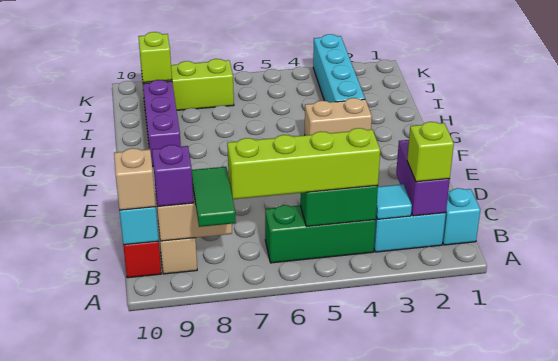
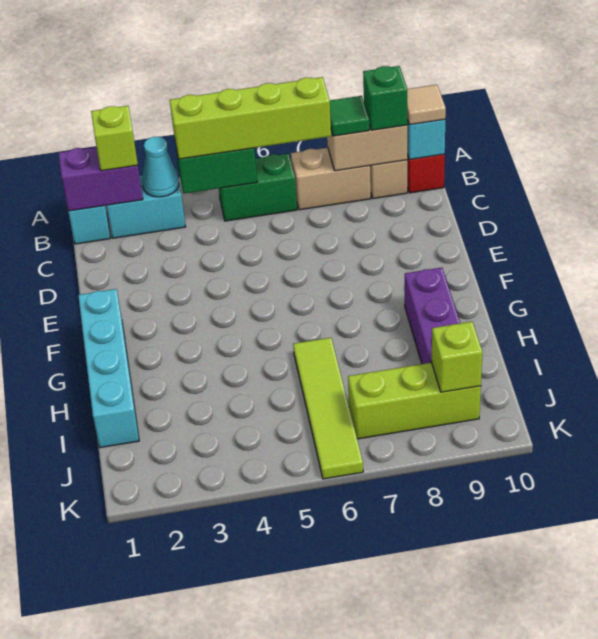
green 1x2 tile [192,167,236,227] -> green 1x1 tile [330,96,369,136]
purple 1x2 brick [396,140,450,216] -> purple 1x2 brick turned to [59,147,143,211]
cyan 1x1 tile [376,184,412,219] -> cyan 1x1 cone [142,137,179,197]
green 1x3 brick [265,205,376,263] -> green 1x2 brick [219,153,297,221]
purple 1x1 brick [152,145,193,206] -> green 1x1 brick [363,66,407,130]
tan 1x1 brick [114,148,156,210] -> tan 1x1 tile [407,85,446,125]
tan 1x2 brick [305,98,372,135] -> tan 1x2 brick moved to [291,148,371,210]
cyan 1x4 brick [313,34,365,102] -> cyan 1x4 brick moved to [78,289,139,448]
none -> lime 1x4 tile [293,338,363,479]

